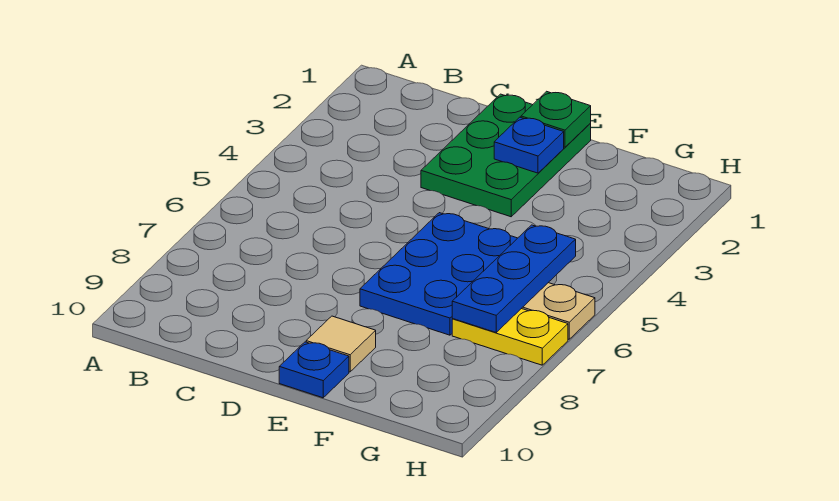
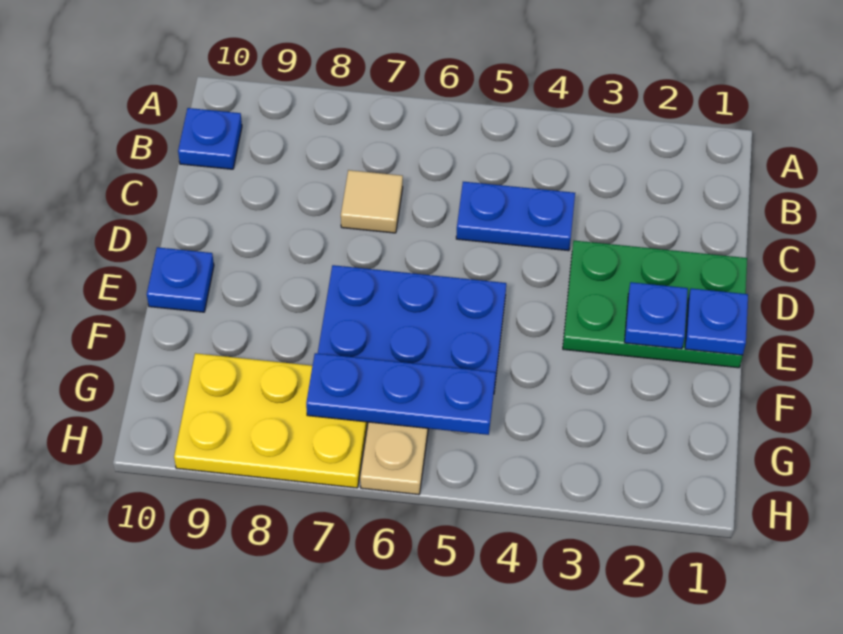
none -> blue 1x1 plate [178,108,242,169]
none -> blue 1x2 plate [456,182,575,251]
green 1x1 plate [521,91,591,147] -> blue 1x1 plate [685,288,748,355]
tan 1x1 tile [306,316,376,372] -> tan 1x1 tile moved to [341,170,403,233]
yellow 1x2 plate [452,309,568,365] -> yellow 2x3 plate [174,353,368,488]

